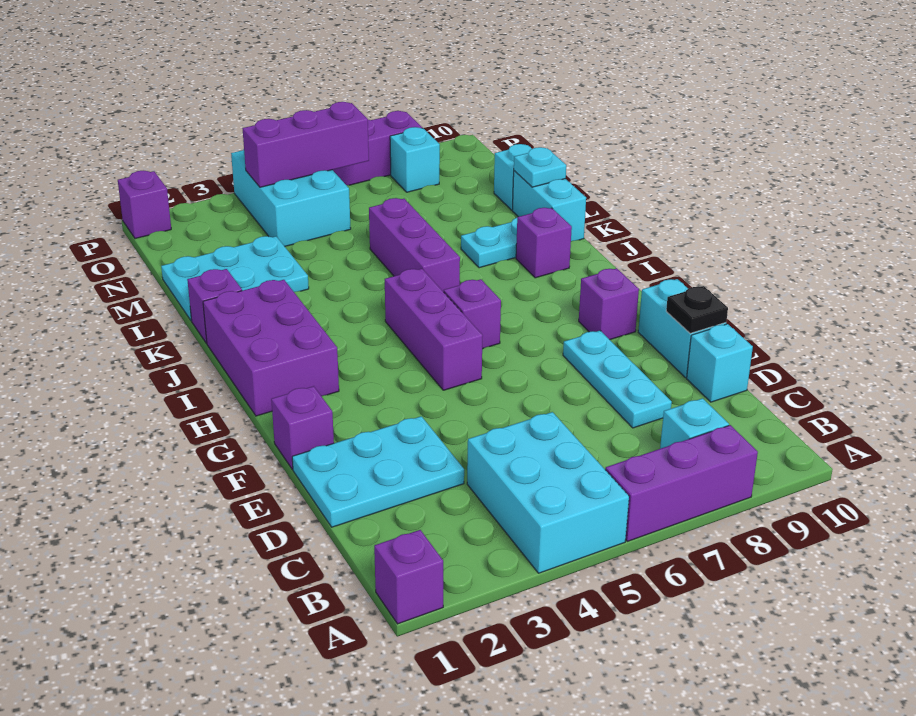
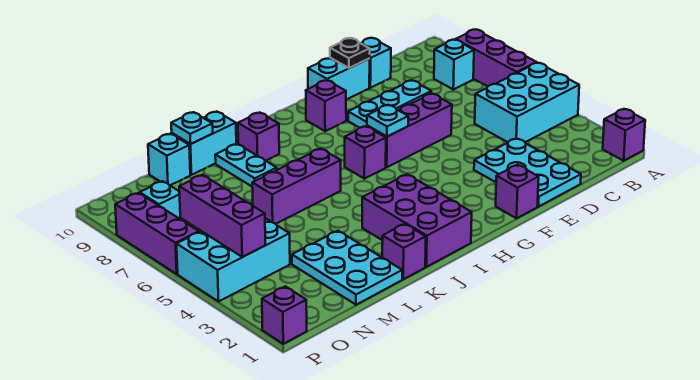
purple 1x3 brick [385,269,483,390] -> purple 1x3 brick moved to [367,93,452,167]
none -> cyan 1x1 plate [367,105,408,137]
purple 2x3 brick [203,280,339,416] -> purple 2x3 brick turned to [362,174,472,267]

